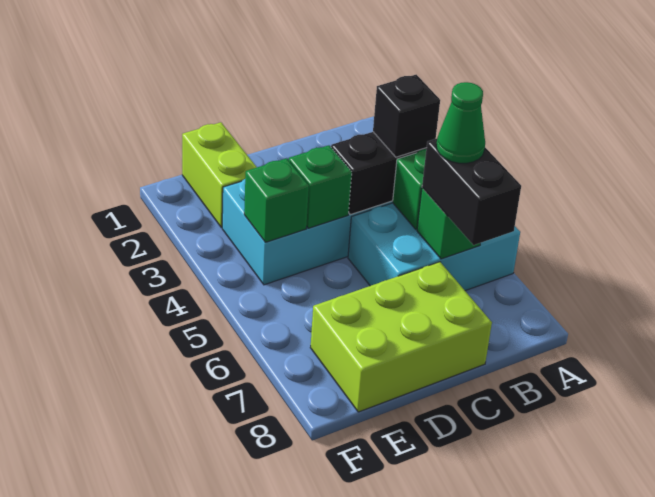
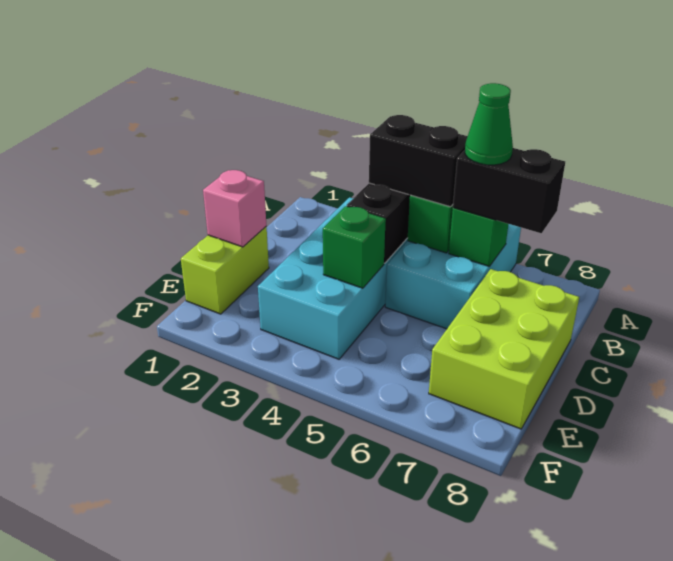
black 1x1 brick [373,75,440,157] -> black 1x2 brick [369,115,468,207]
none -> pink 1x1 brick [203,170,266,247]
lime 1x2 brick [182,122,257,227] -> lime 1x2 brick turned to [181,227,269,314]
green 1x1 brick [244,158,309,242] -> none

